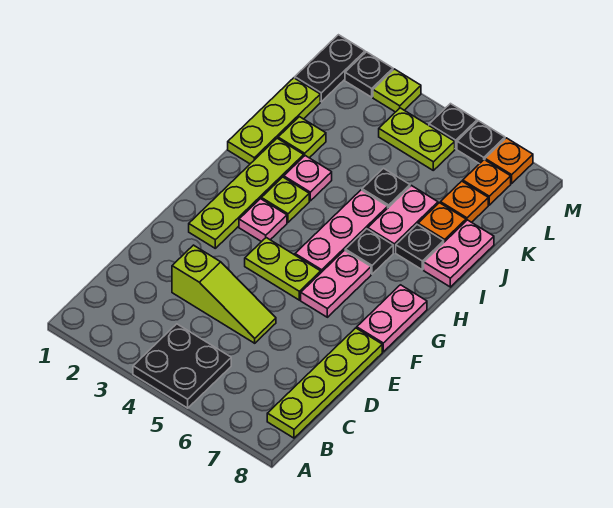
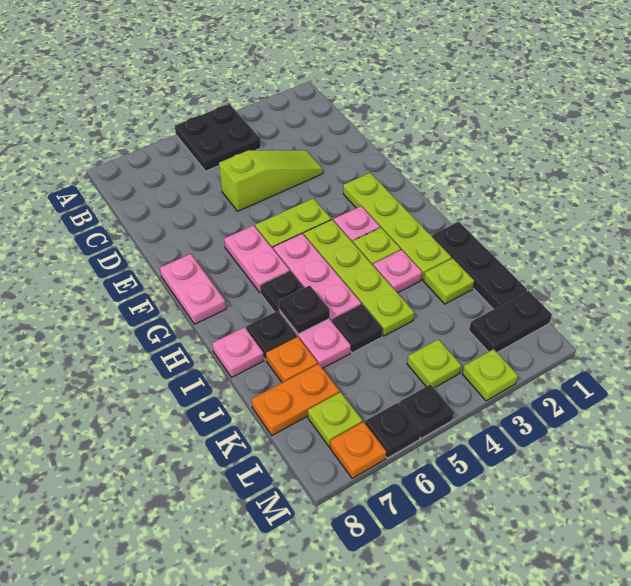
lime 1x4 plate [267,328,382,438] -> lime 1x4 plate moved to [304,220,414,336]
lime 1x3 slope [172,245,276,343] -> lime 1x3 slope turned to [219,150,323,211]
lime 1x3 plate [228,78,320,164] -> black 1x3 plate [432,222,527,309]
pink 1x2 plate [424,220,494,287] -> pink 1x1 plate [212,327,264,377]
orange 1x1 plate [440,181,488,222] -> orange 1x2 plate [251,364,340,435]
black 1x2 plate [295,35,365,102] -> black 1x2 plate turned to [469,291,552,352]
lime 1x2 plate [379,108,455,170] -> lime 1x1 plate [407,339,461,388]
orange 1x1 plate [463,160,511,205] -> lime 1x1 plate [308,392,362,447]
black 1x1 plate [345,52,393,97] -> black 1x1 plate moved to [279,285,330,334]

